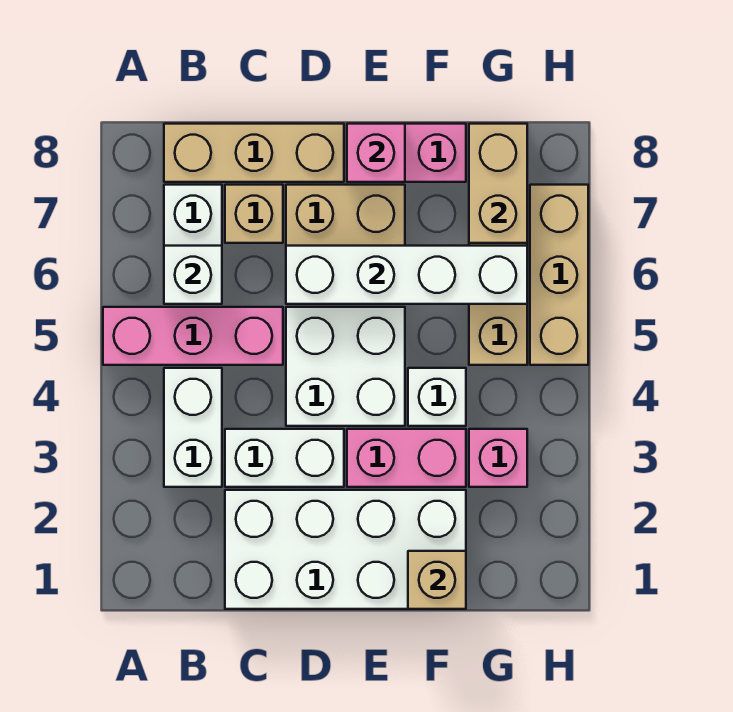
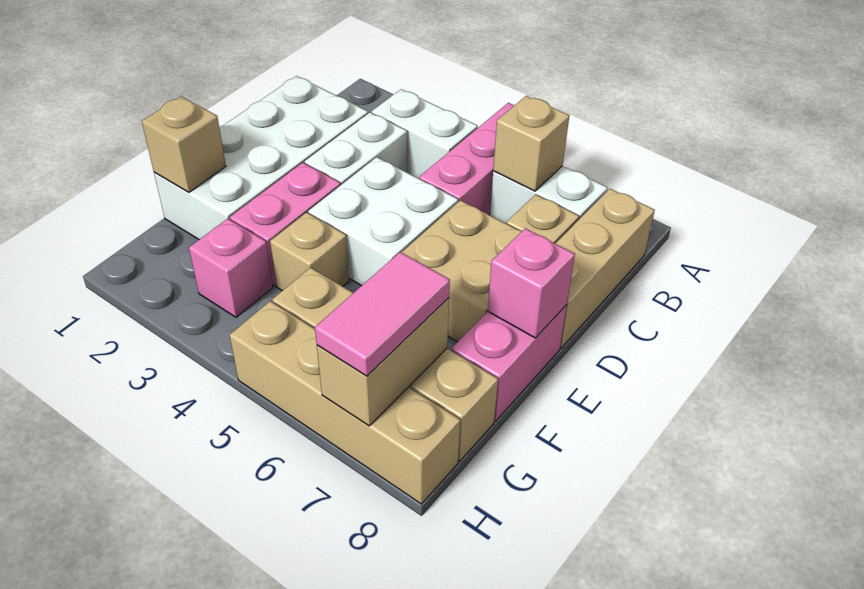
white 1x1 brick [164,246,222,304] -> tan 1x1 brick [493,96,569,191]
white 1x4 brick [286,246,527,304] -> none
white 1x1 brick [408,368,466,426] -> tan 1x1 brick [270,212,349,291]
tan 1x2 brick [469,124,527,243] -> tan 1x2 brick turned to [317,298,449,426]
none -> pink 1x2 tile [315,252,450,376]
tan 1x3 brick [530,185,588,365] -> tan 1x4 brick [230,301,460,504]

